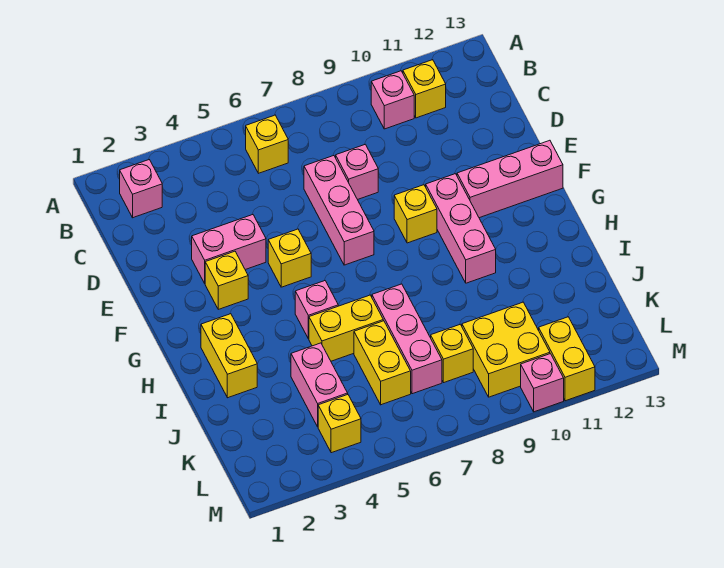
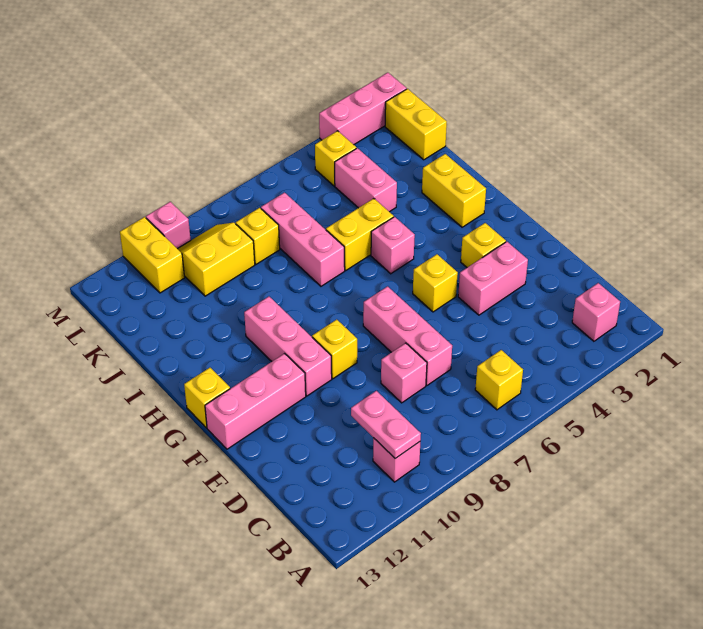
none -> pink 1x2 plate [351,391,421,458]
yellow 1x1 brick [403,60,446,118] -> yellow 1x1 brick moved to [184,368,230,428]
yellow 1x2 brick [354,321,411,405] -> yellow 1x2 brick moved to [385,89,447,160]
yellow 2x2 brick [462,302,550,397] -> yellow 2x2 slope [178,223,255,296]
none -> pink 1x3 brick [319,73,407,145]

